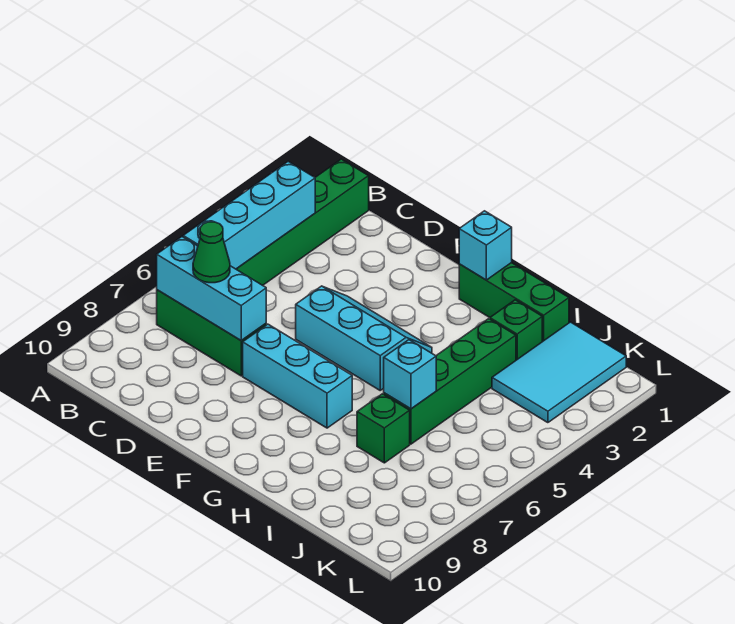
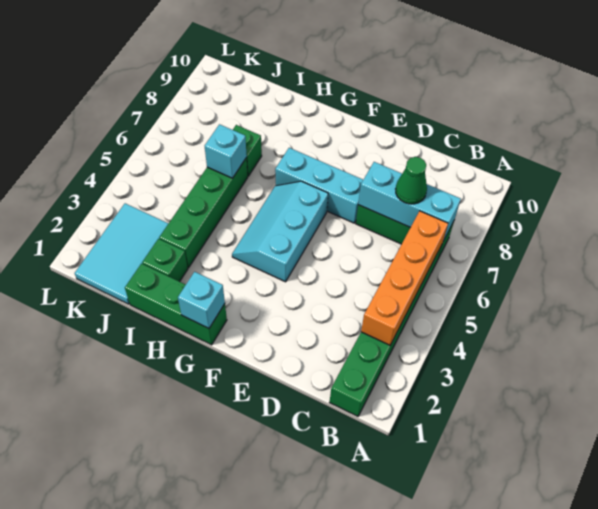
cyan 1x4 brick [183,161,315,269] -> orange 1x4 brick [361,211,448,345]
cyan 2x3 slope [296,286,432,390] -> cyan 2x3 slope turned to [232,181,328,282]

